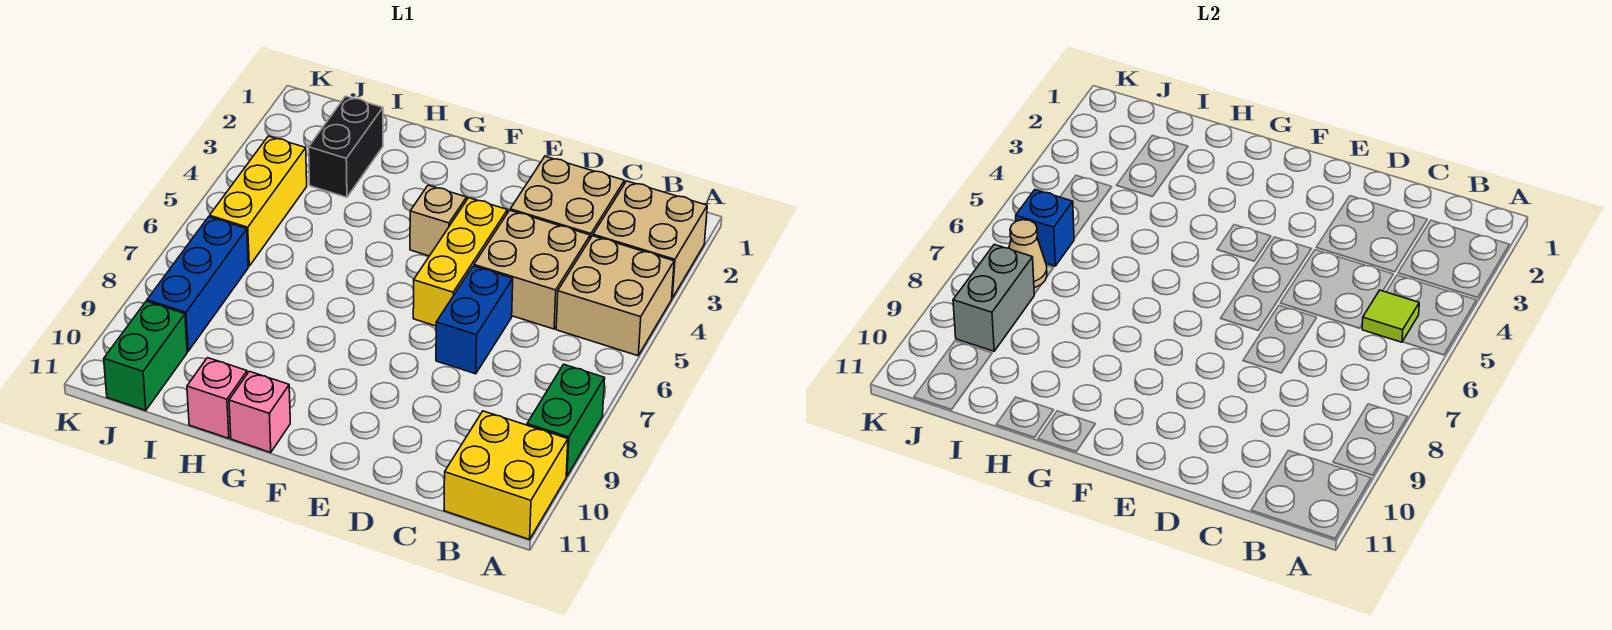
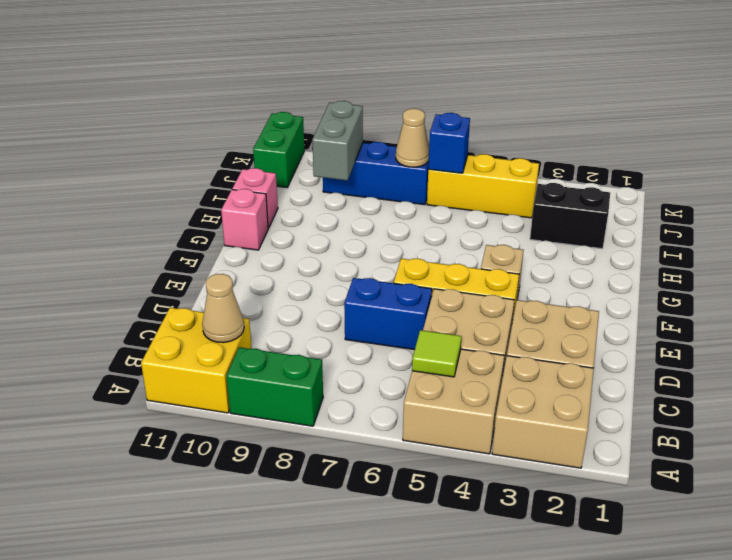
none -> tan 1x1 cone [202,274,244,343]
grey 1x2 brick [953,244,1034,351] -> grey 1x2 brick turned to [312,101,363,180]
green 1x2 brick [104,301,187,411] -> green 1x2 brick turned to [253,112,304,188]

